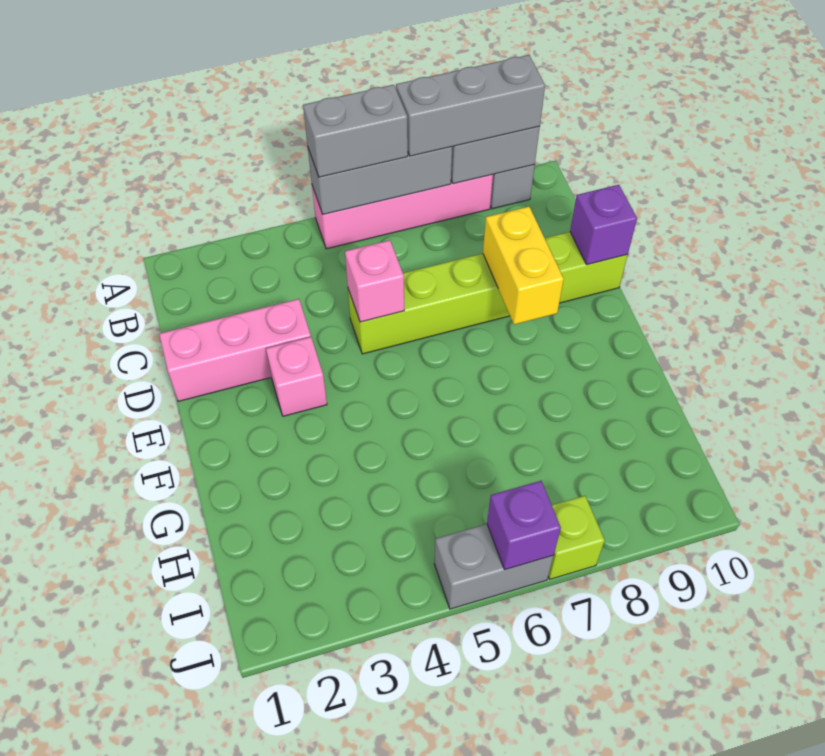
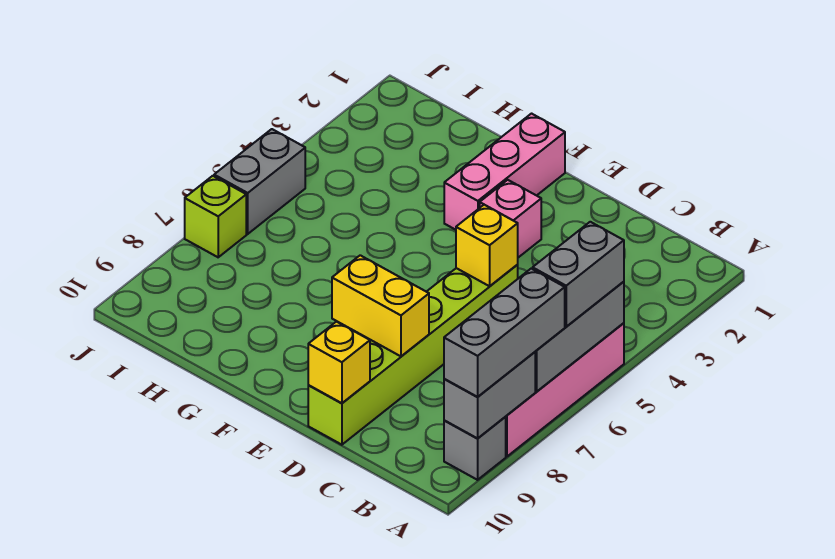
pink 1x3 brick [159,299,311,401] -> pink 1x3 brick moved to [444,114,565,230]
pink 1x1 brick [345,240,404,322] -> yellow 1x1 brick [456,205,518,286]
purple 1x1 brick [570,185,637,265] -> yellow 1x1 brick [308,322,370,403]
purple 1x1 brick [487,481,561,570] -> none

